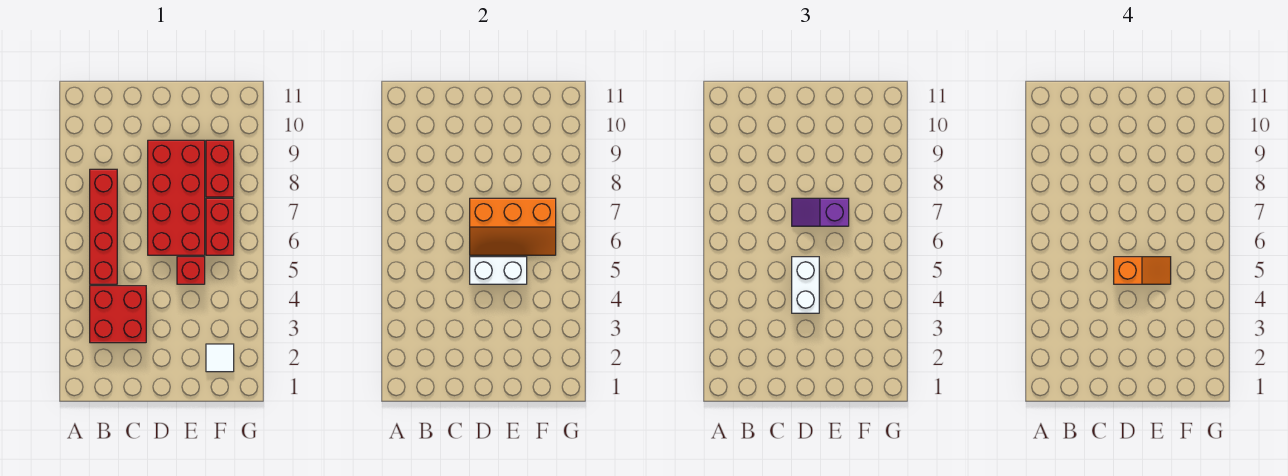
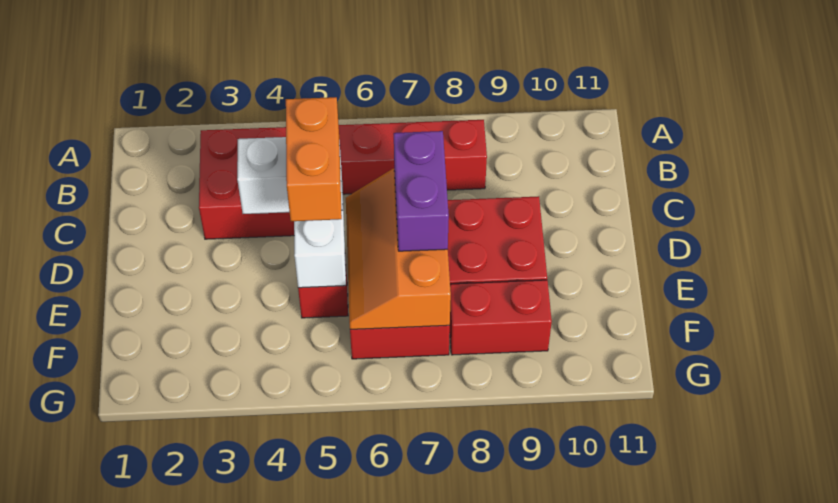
orange 1x2 slope [1114,257,1171,284] -> orange 1x2 brick [286,97,342,221]
purple 1x2 slope [792,198,849,226] -> purple 1x2 brick [394,131,449,251]
white 1x1 tile [206,344,234,372] -> none

